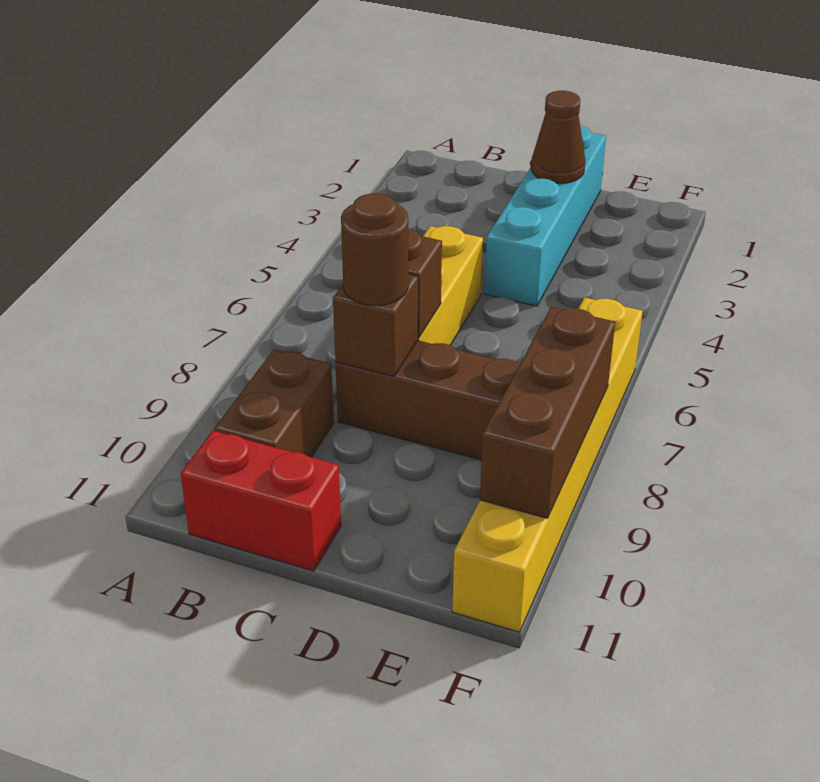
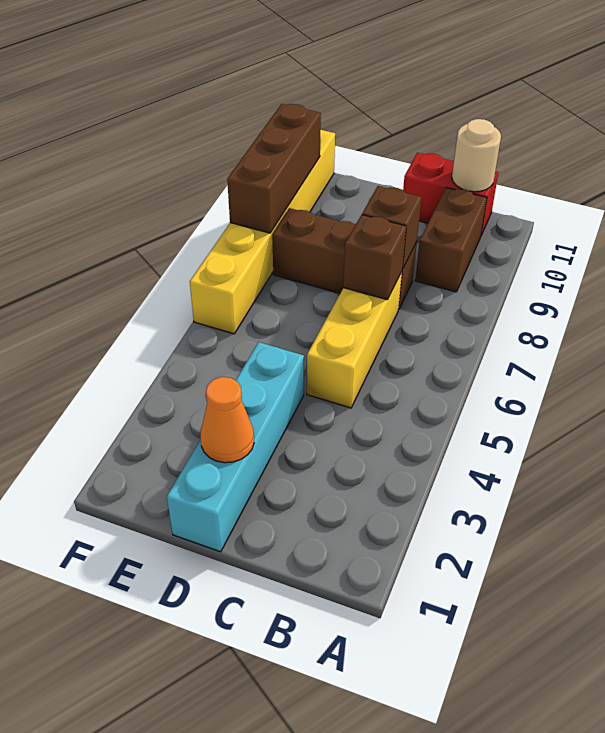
none -> tan 1x1 round brick [452,119,501,192]
brown 1x1 round brick [341,193,408,306] -> none
brown 1x1 cone [531,91,585,183] -> orange 1x1 cone [201,377,254,463]

